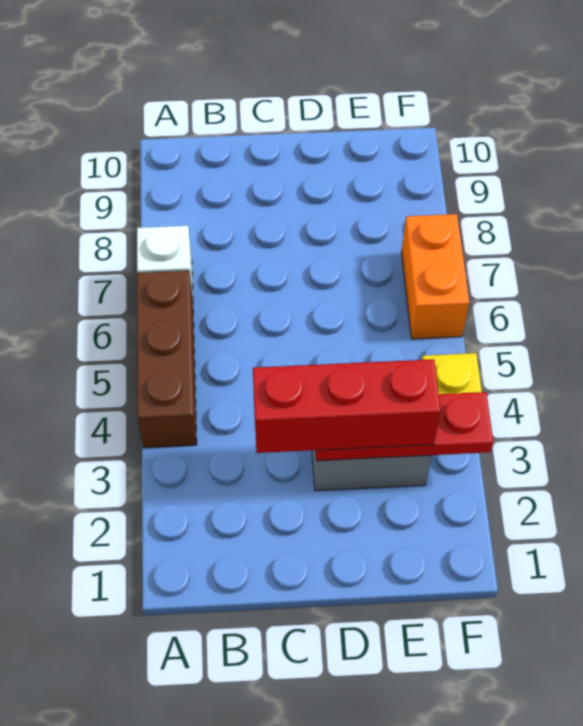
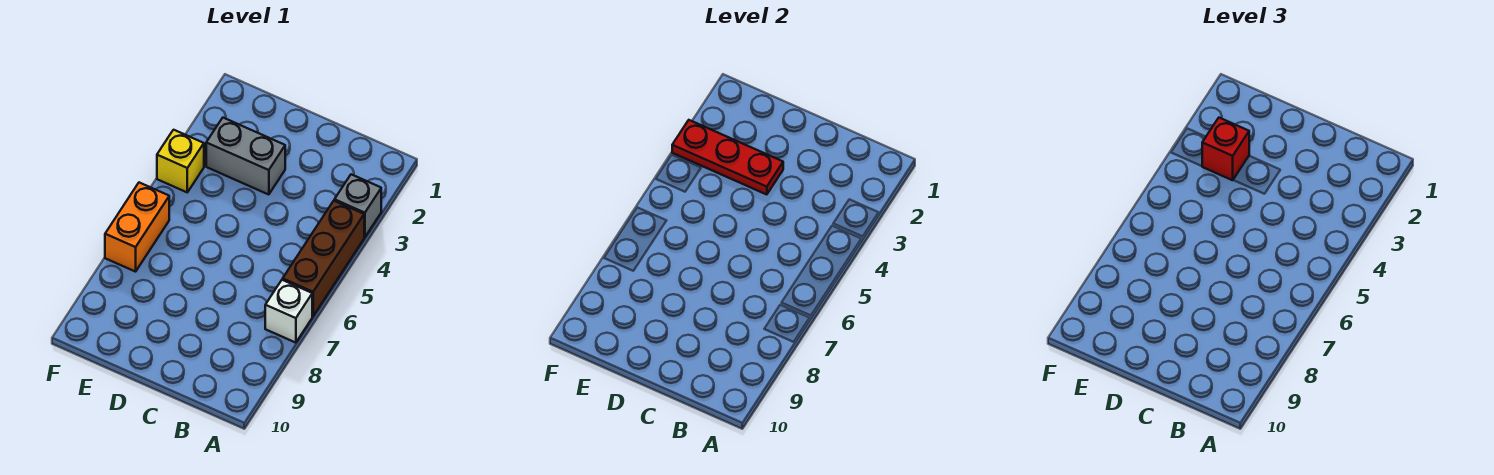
none -> grey 1x1 brick [334,174,381,237]
red 1x3 brick [253,359,441,453] -> red 1x1 brick [1202,118,1249,180]

